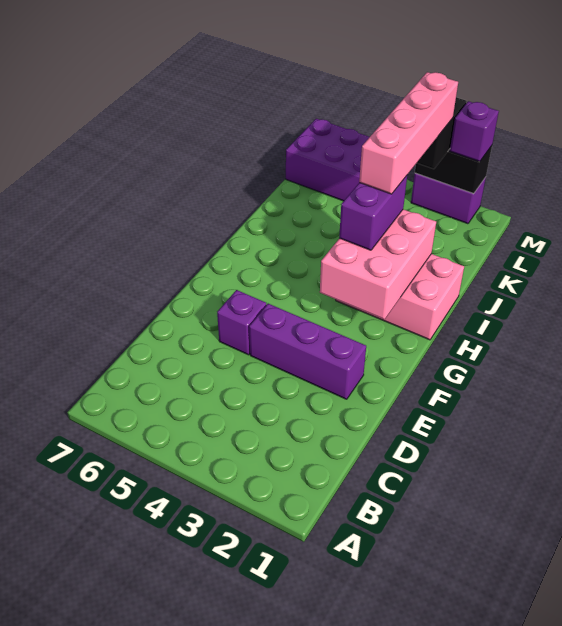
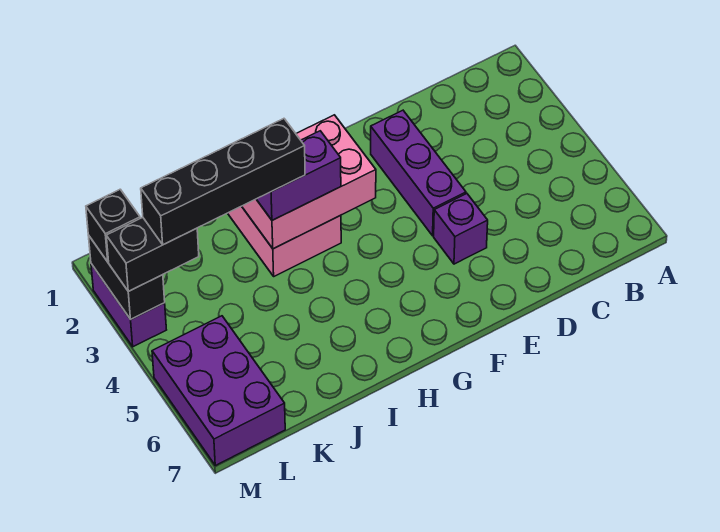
pink 1x4 brick [359,72,458,194] -> black 1x4 brick [141,119,305,245]
purple 1x1 brick [450,101,499,162] -> black 1x1 brick [86,189,140,262]

